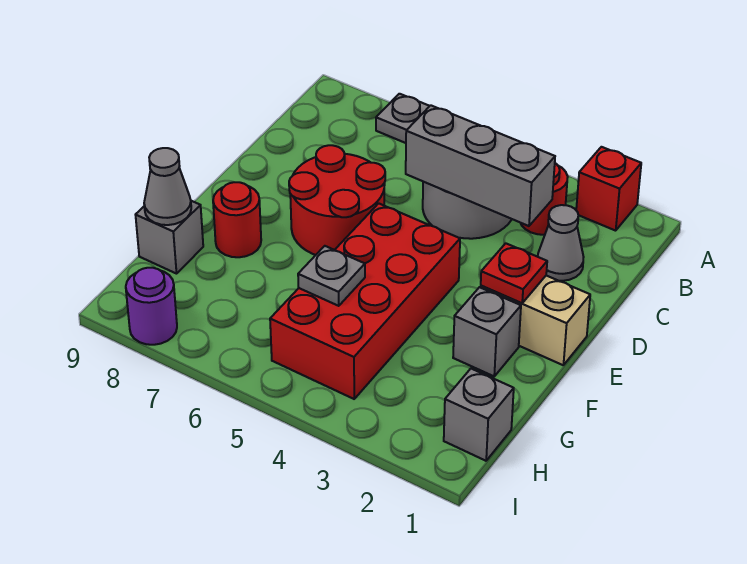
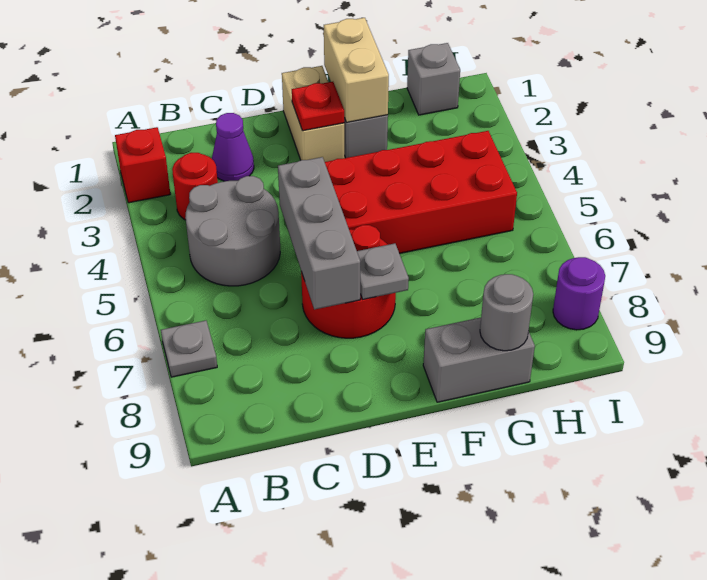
grey 1x1 cone [538,205,584,281] -> purple 1x1 cone [212,113,254,181]
grey 1x3 brick [406,105,555,226] -> grey 1x3 brick moved to [278,157,360,310]
none -> tan 1x2 brick [324,18,389,122]
red 1x1 round brick [213,182,261,257] -> none
grey 1x1 plate [298,246,365,306] -> grey 1x1 plate moved to [357,243,409,299]
grey 1x1 brick [136,201,203,274] -> grey 1x2 brick [423,318,535,402]
grey 1x1 cone [144,148,191,225] -> grey 1x1 round brick [480,274,533,351]

